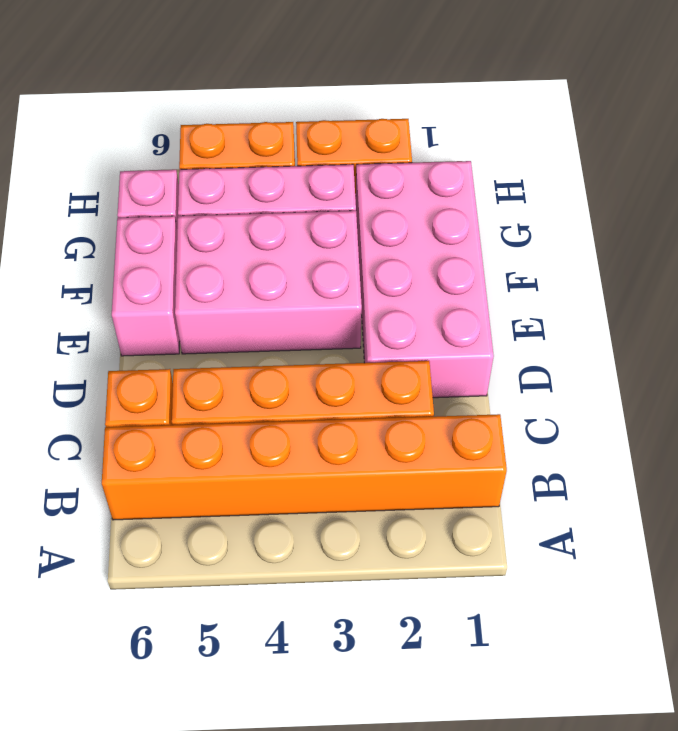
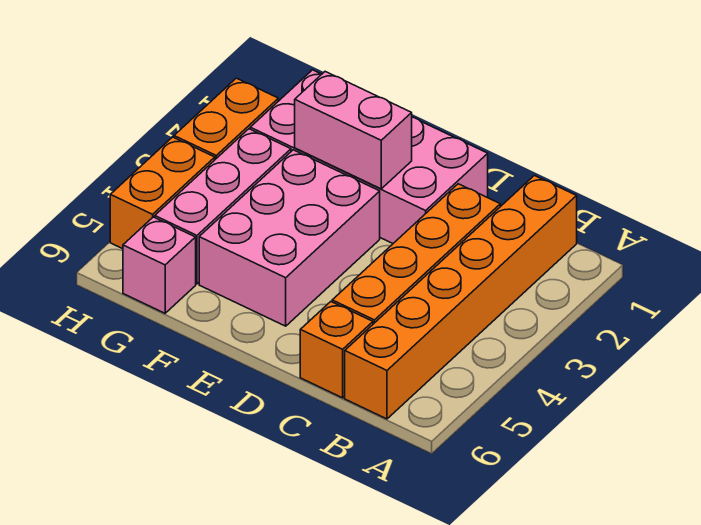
pink 1x2 brick [112,216,180,356] -> pink 1x2 brick moved to [295,72,412,189]

